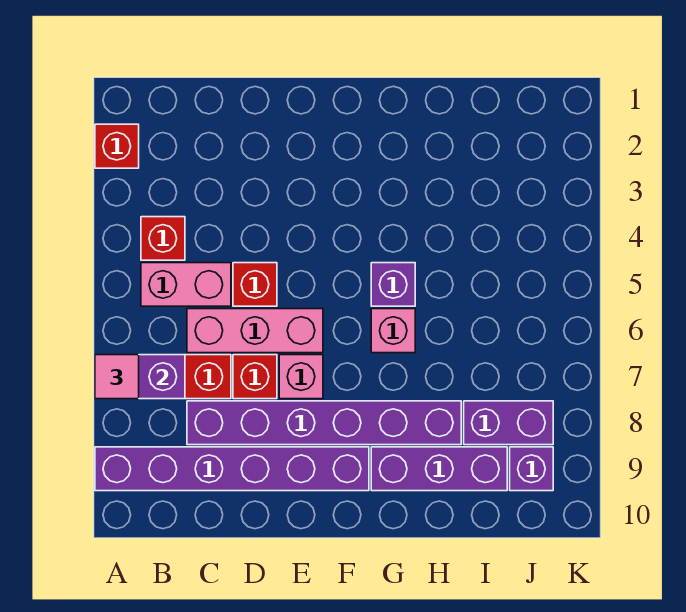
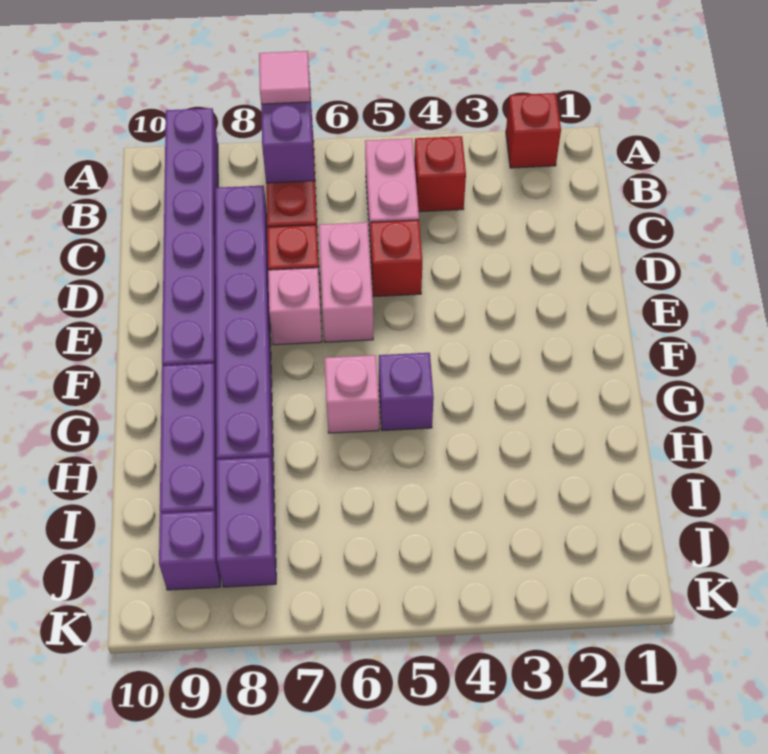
pink 1x3 brick [187,309,323,353] -> pink 1x2 brick [319,222,373,342]

